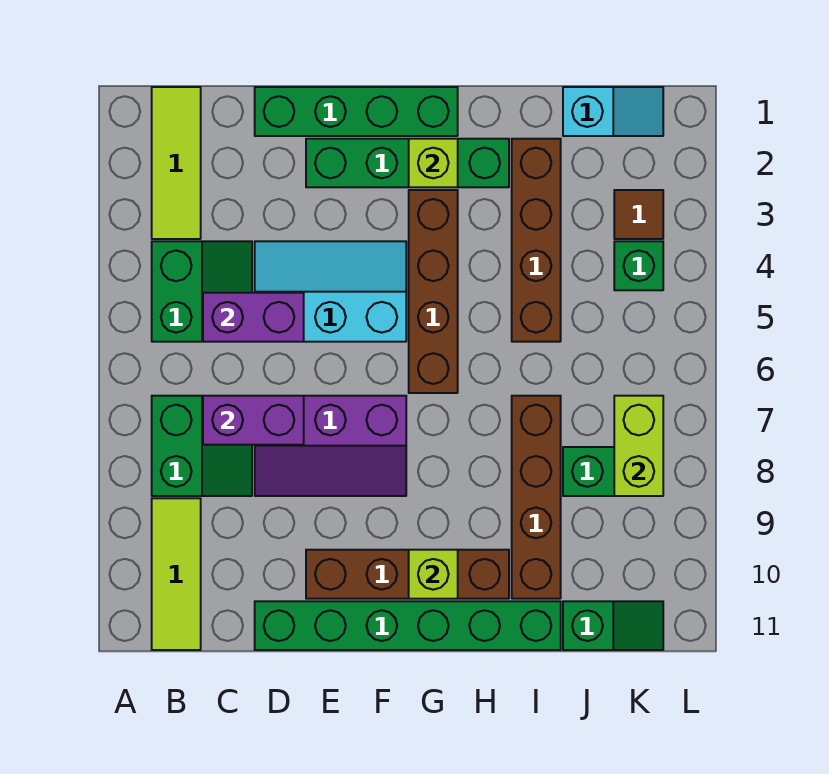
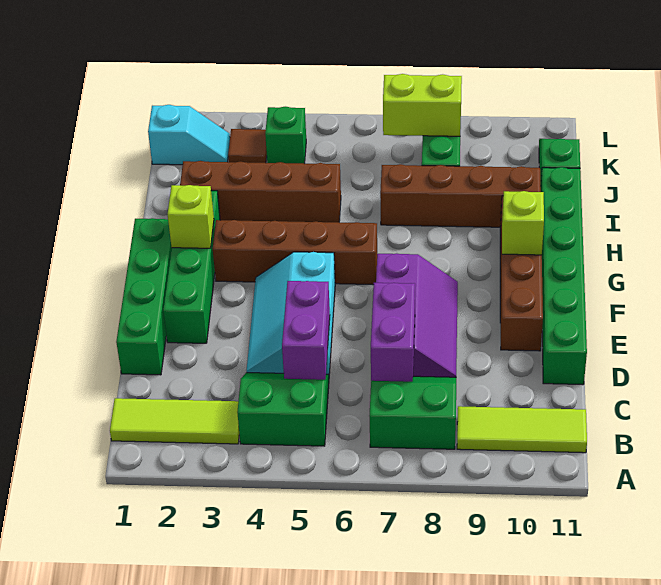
cyan 1x2 slope [563,87,663,136] -> cyan 1x2 slope turned to [148,105,230,165]

